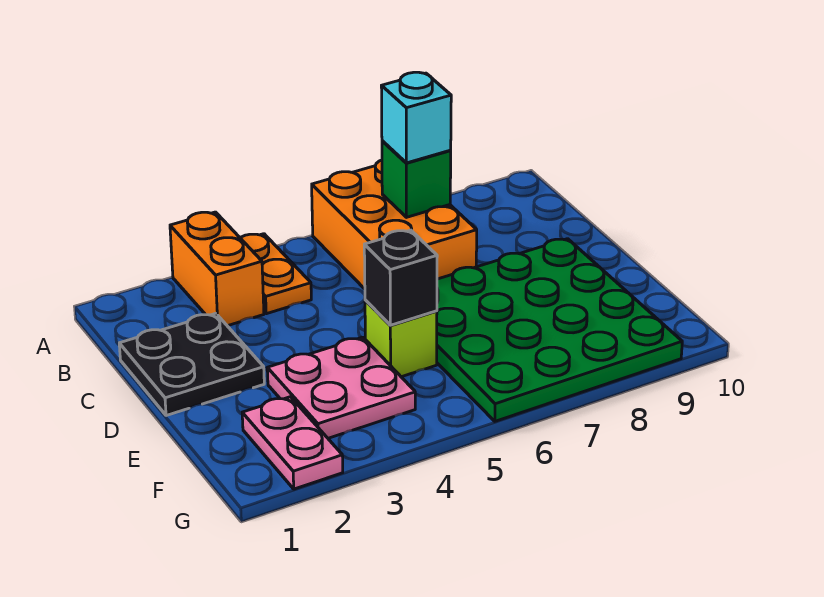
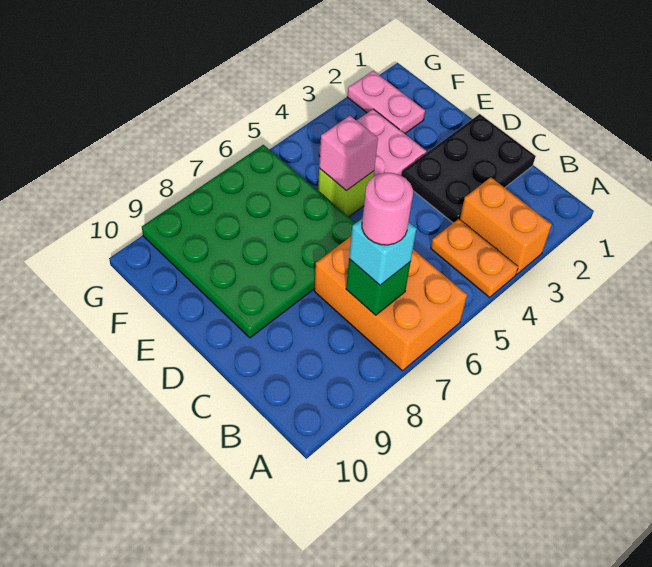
none -> pink 1x1 round brick [362,173,413,245]
black 2x2 plate [119,313,264,416] -> black 2x3 plate [402,114,536,223]
black 1x1 brick [364,230,437,325] -> pink 1x1 brick [319,116,378,191]

